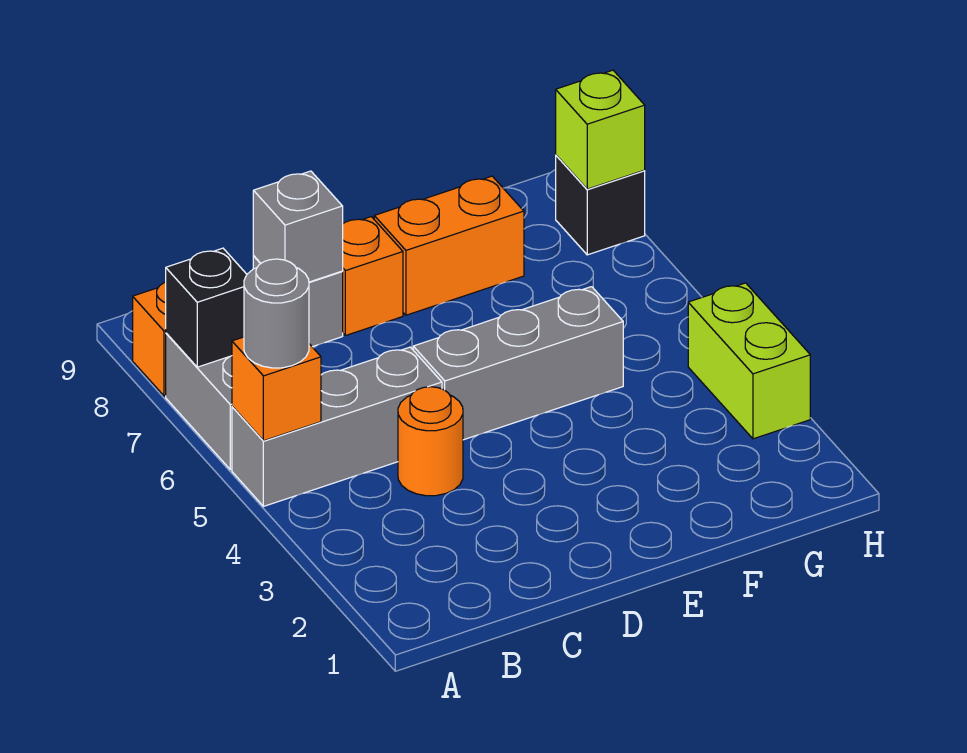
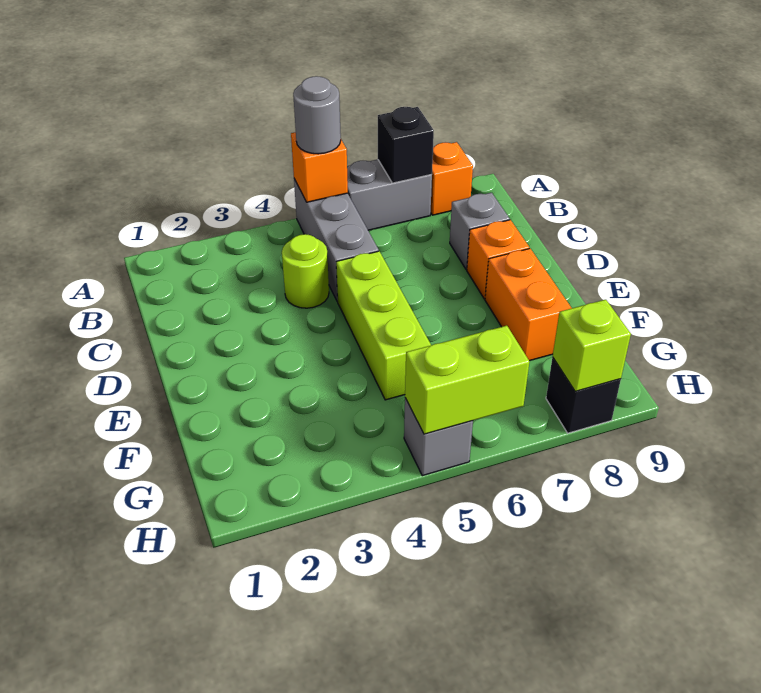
orange 1x1 round brick [398,387,463,496] -> lime 1x1 round brick [282,234,329,308]
grey 1x1 brick [253,171,343,282] -> grey 1x1 brick moved to [404,398,473,476]
grey 1x3 brick [413,287,623,440] -> lime 1x3 brick [336,251,431,400]
lime 1x2 brick [688,283,810,439] -> lime 1x2 brick moved to [405,326,530,434]

